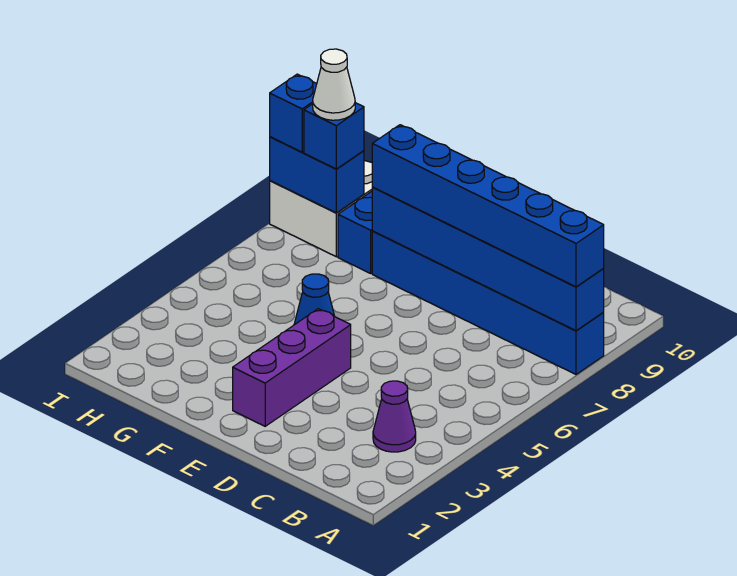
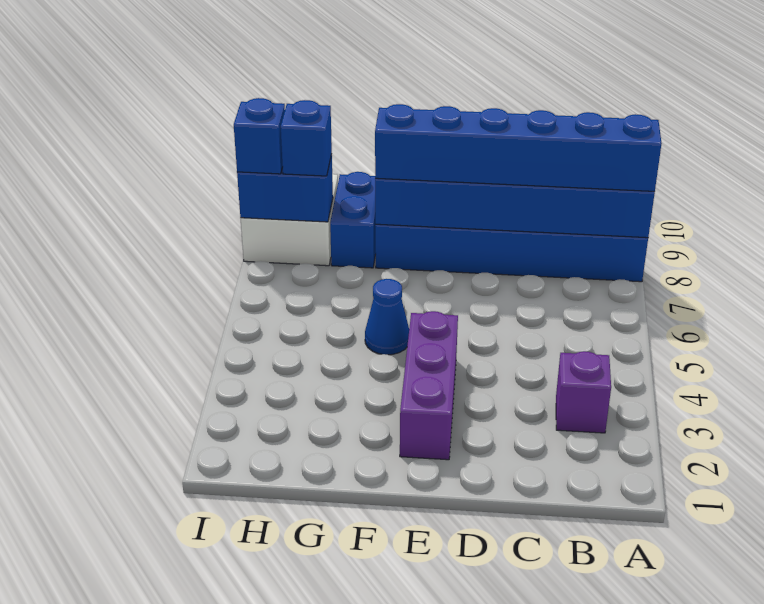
purple 1x1 cone [373,381,416,452] -> purple 1x1 brick [556,351,611,433]
white 1x1 cone [313,49,355,120] -> none

